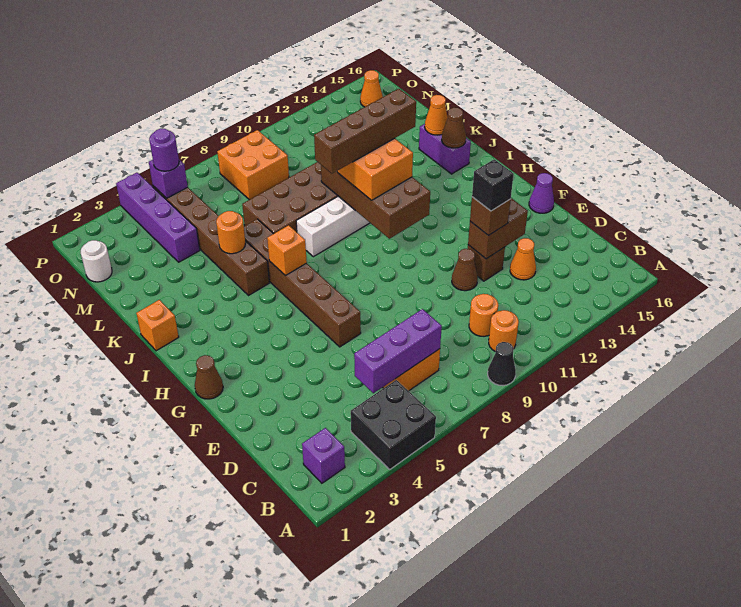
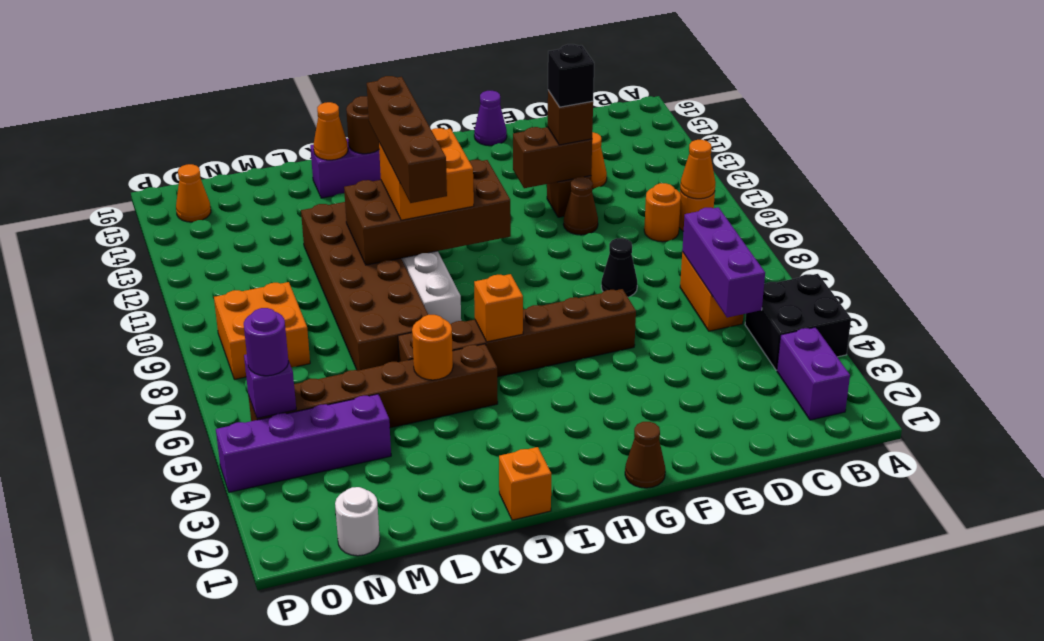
black 1x1 cone [488,342,516,386] -> black 1x1 cone moved to [601,238,637,297]
purple 1x1 brick [302,428,345,483] -> purple 1x2 brick [777,327,850,420]
none -> orange 1x1 cone [680,140,716,199]
brown 1x2 brick [468,198,528,259] -> brown 1x2 brick turned to [513,127,592,188]
brown 1x1 cone [442,108,466,148] -> brown 1x1 round brick [346,96,379,154]

